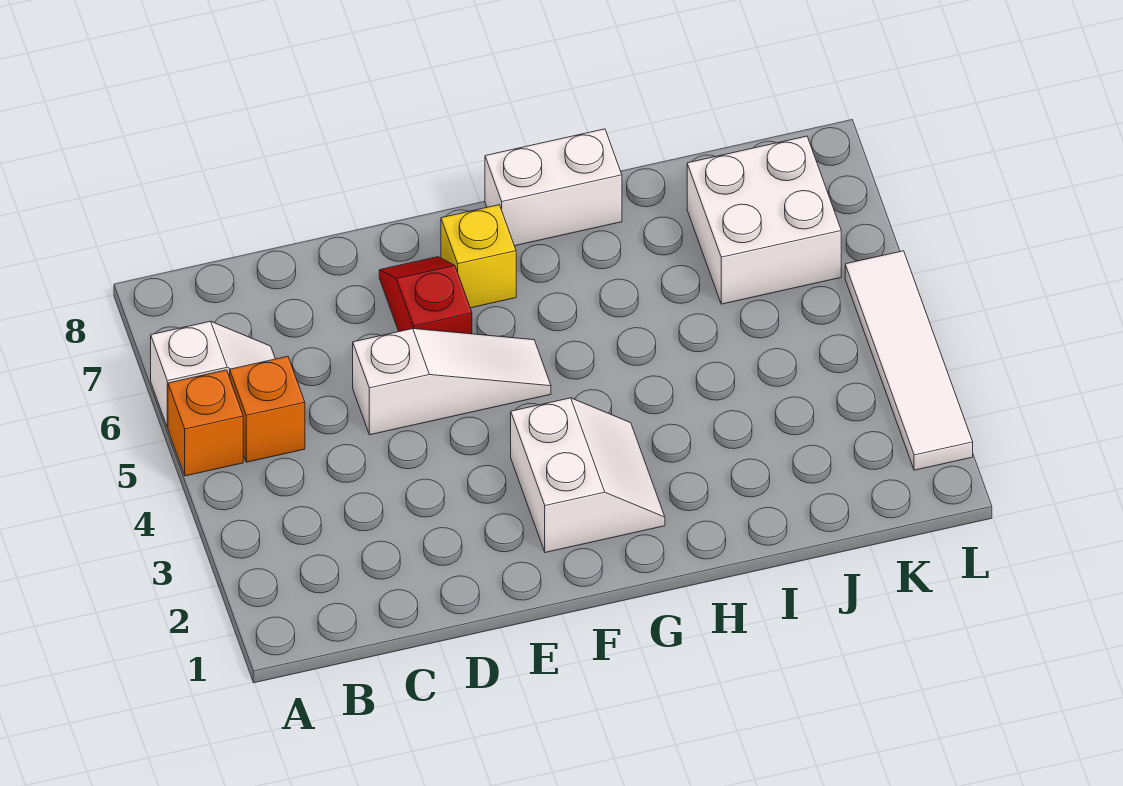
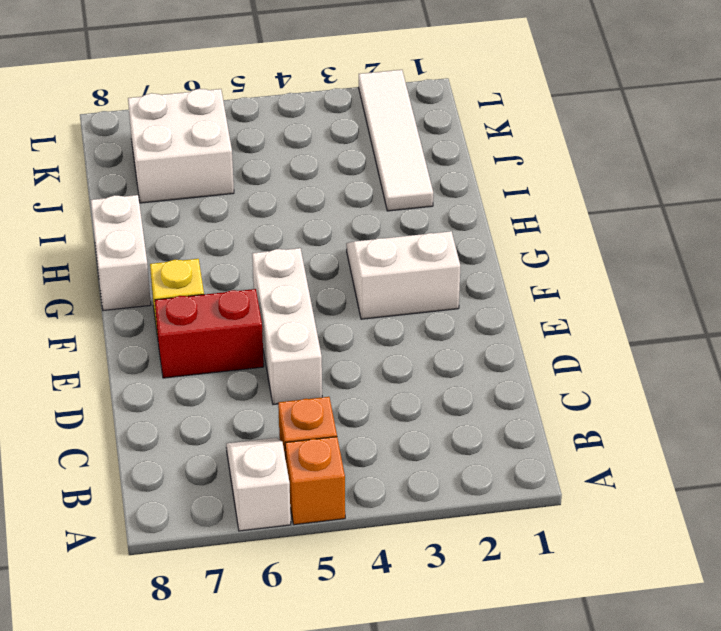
white 1x3 slope [353,329,551,435] -> white 1x3 brick [252,248,322,404]
red 1x2 slope [379,257,472,334] -> red 1x2 brick [155,289,264,378]
white 1x4 tile [845,251,973,470] -> white 1x4 tile turned to [359,70,433,211]

